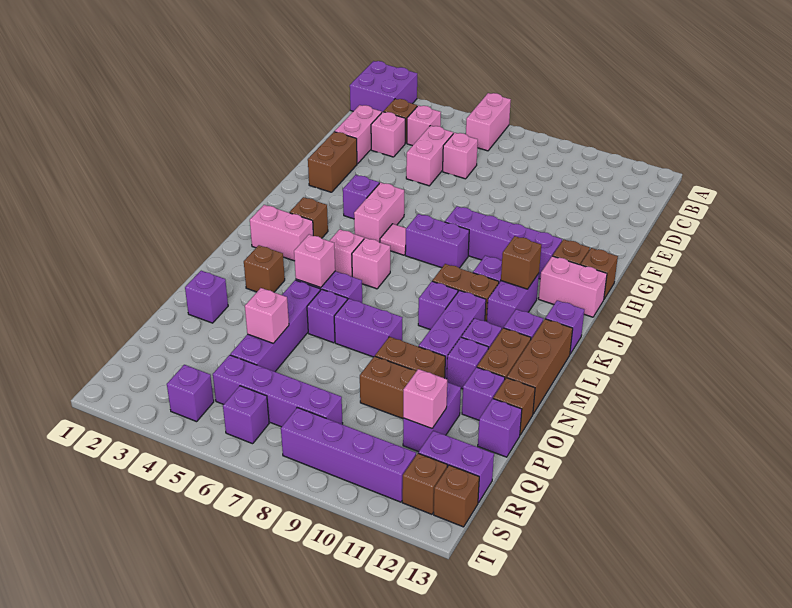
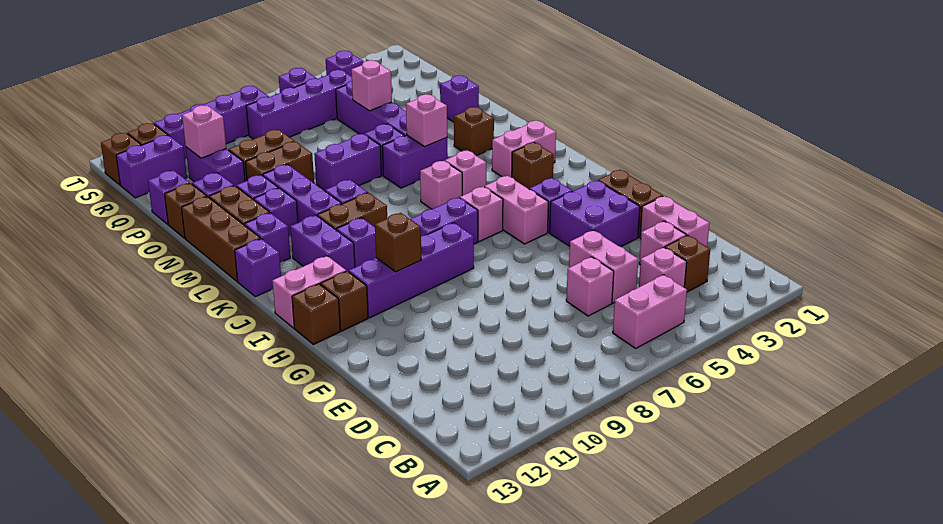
purple 2x2 brick [350,61,417,112] -> purple 2x2 brick moved to [550,180,640,247]
pink 1x2 brick [466,93,511,151] -> pink 1x2 brick turned to [613,275,687,348]
pink 1x1 tile [380,224,406,255] -> pink 1x1 brick [460,187,503,241]
brown 1x1 brick [501,236,541,289] -> brown 1x1 brick moved to [375,213,421,272]

